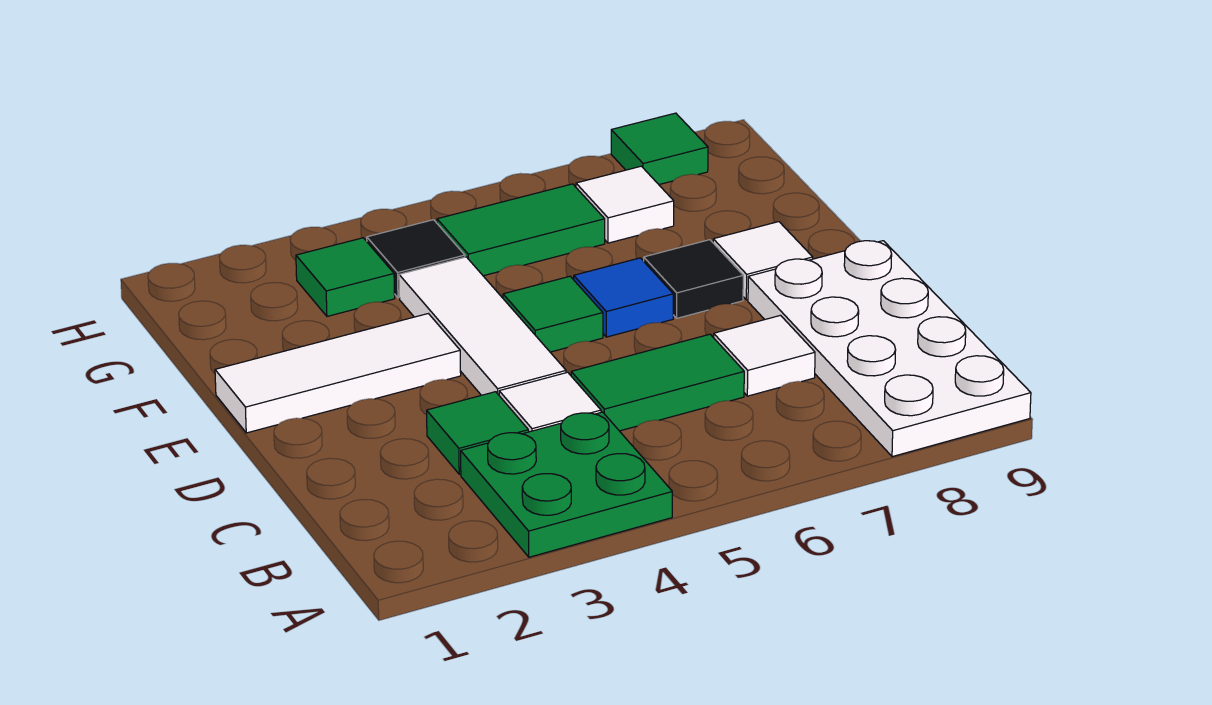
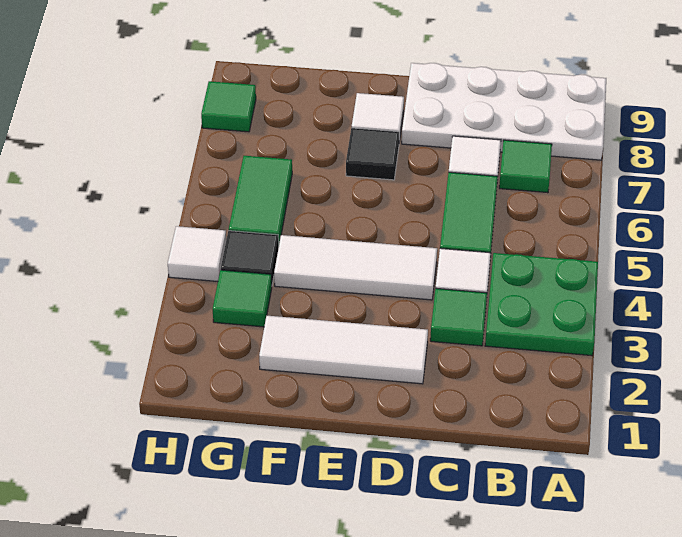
white 1x3 tile [215,314,461,433] -> white 1x3 tile turned to [259,316,428,384]
green 1x1 tile [503,276,603,352] -> green 1x1 tile moved to [499,140,552,193]
blue 1x1 tile [574,258,673,337] -> none
white 1x1 tile [576,166,674,243] -> white 1x1 tile moved to [168,226,226,282]

